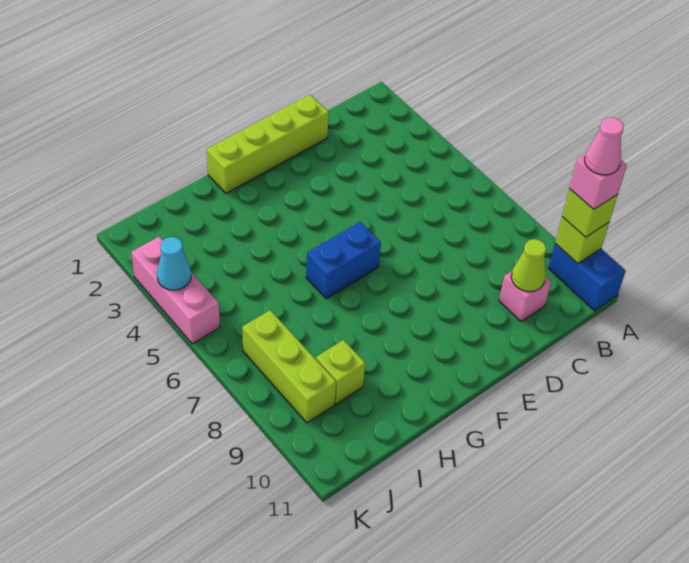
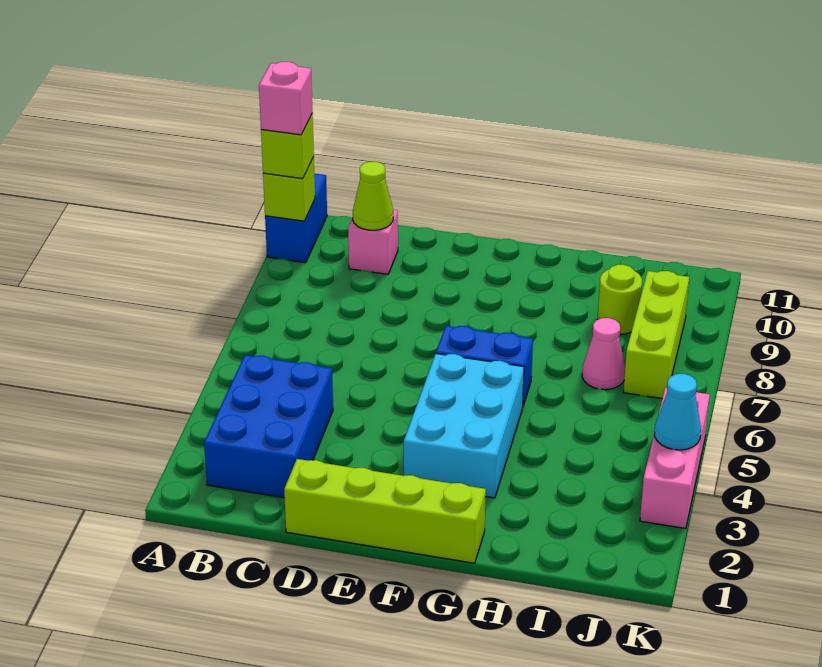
pink 1x1 cone [585,117,624,175] -> pink 1x1 cone moved to [582,318,625,390]
none -> blue 2x3 brick [204,355,333,498]
none -> cyan 2x3 brick [404,354,524,498]
lime 1x1 brick [316,340,365,404] -> lime 1x1 round brick [598,265,642,335]

